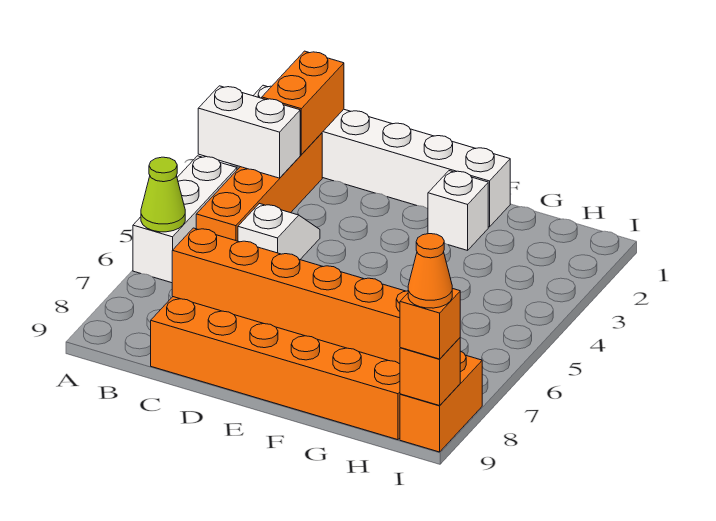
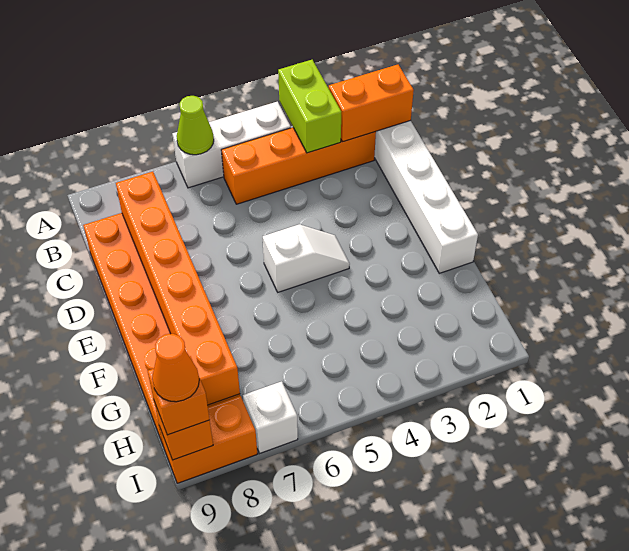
white 1x2 brick [198,86,300,178] -> lime 1x2 brick [278,60,341,153]
white 1x2 slope [238,203,320,260] -> white 1x2 slope moved to [263,224,350,292]
white 1x1 brick [428,171,488,250] -> white 1x1 brick moved to [243,381,298,453]

